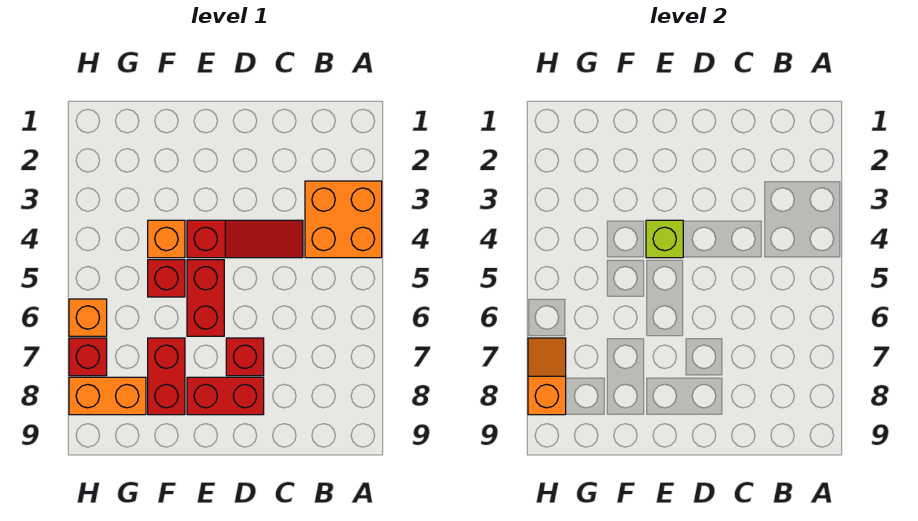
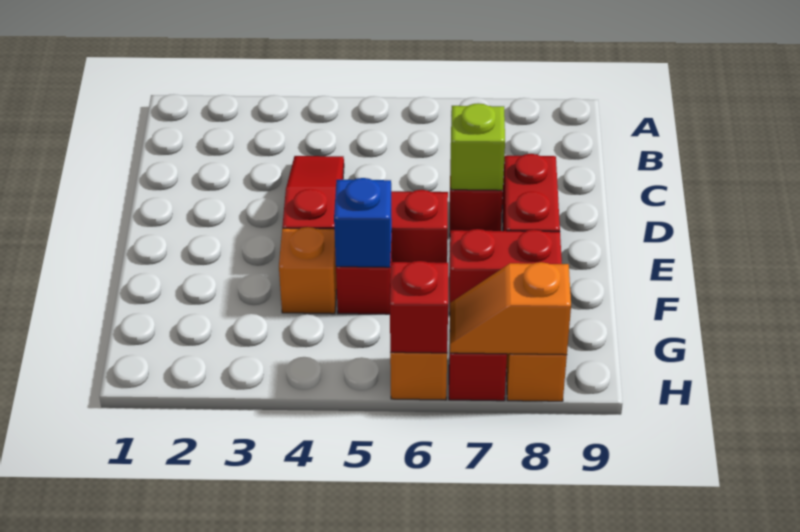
orange 2x2 brick [305,181,382,258] -> none
lime 1x1 brick [646,220,683,258] -> lime 1x1 brick moved to [451,103,505,191]
none -> blue 1x1 brick [334,178,392,267]
none -> red 1x1 brick [390,261,448,353]

